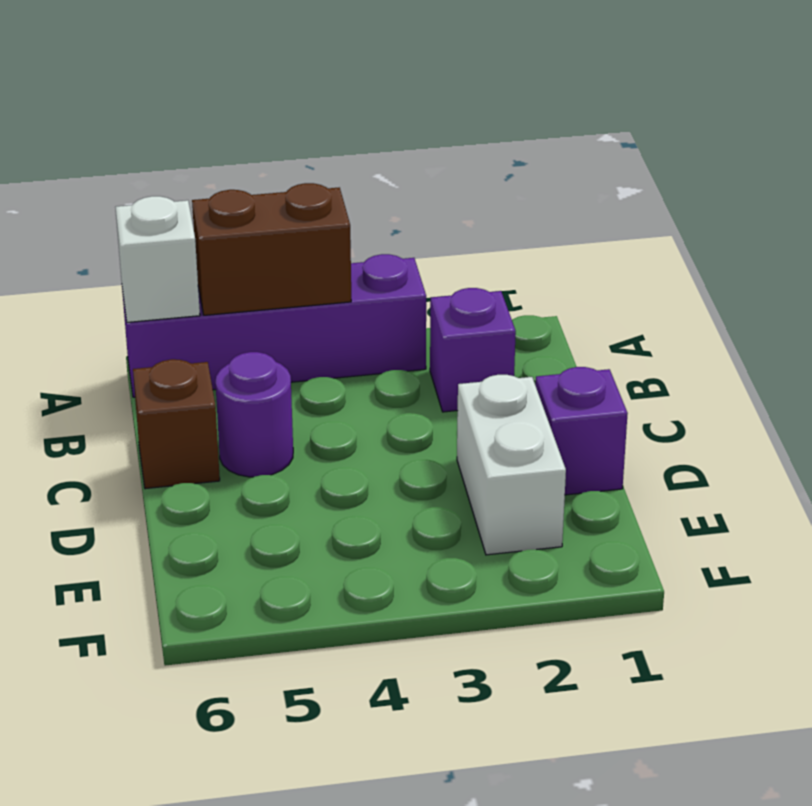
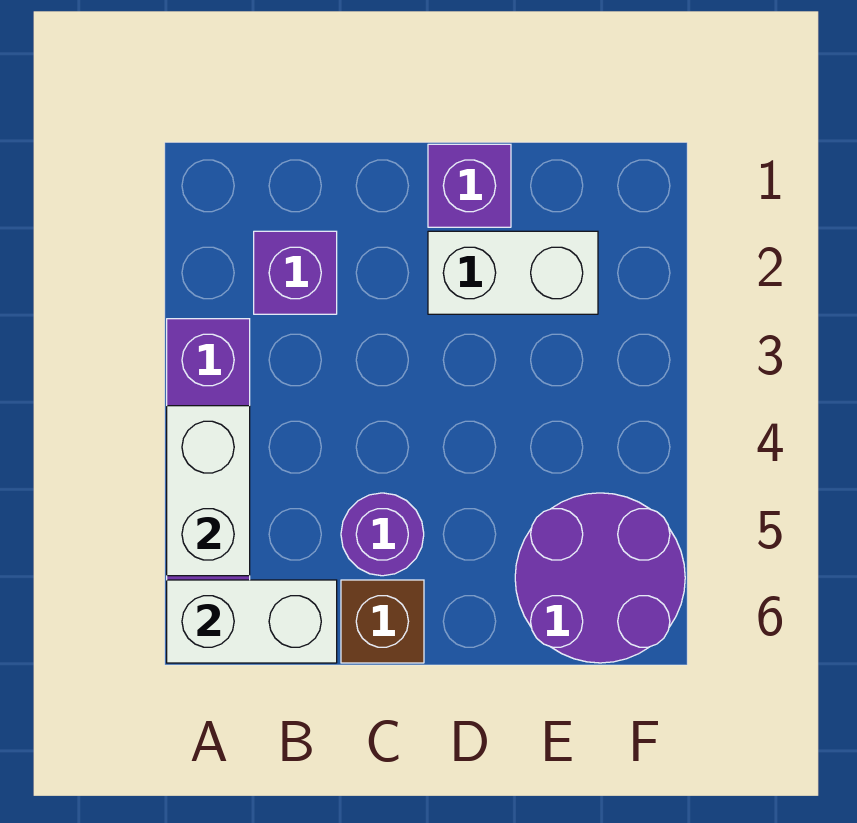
brown 1x2 brick [192,183,351,315] -> white 1x2 brick [167,406,250,576]
white 1x1 brick [115,196,200,322] -> white 1x2 brick [167,580,337,663]
none -> purple 2x2 round brick [515,493,685,663]

